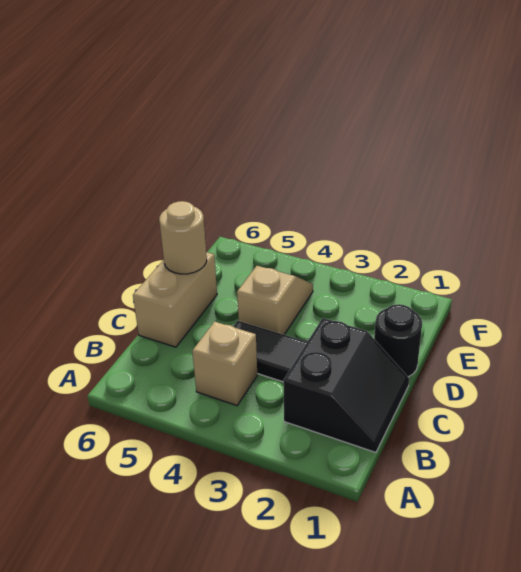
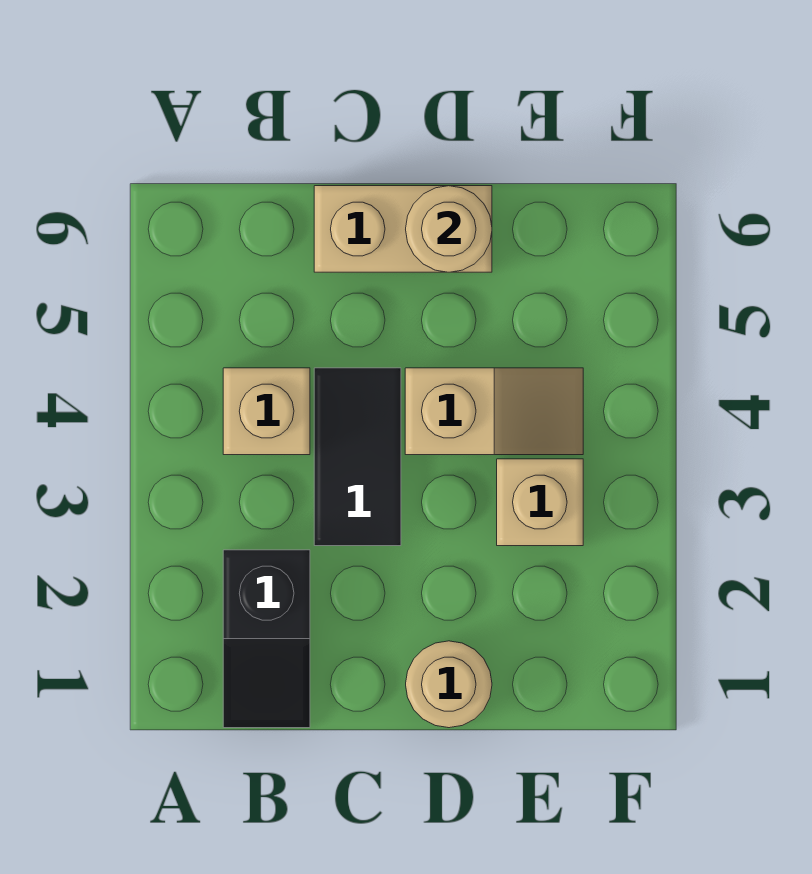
black 2x2 slope [283,318,409,452] -> black 1x2 slope [223,550,310,728]
black 1x1 round brick [374,304,422,377] -> tan 1x1 round brick [406,641,492,728]
none -> tan 1x1 brick [497,459,583,546]

